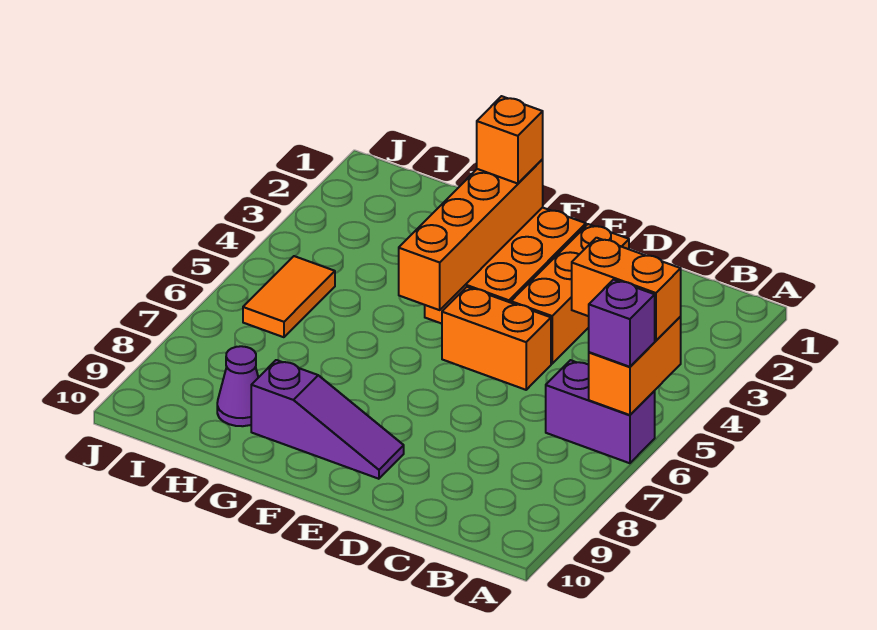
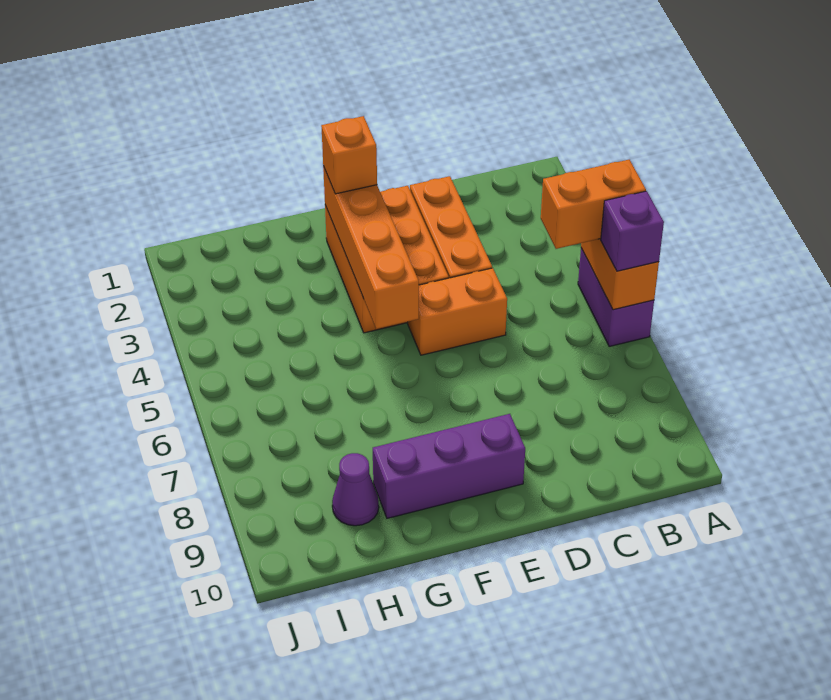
purple 1x2 brick [546,360,655,463] -> purple 1x2 brick turned to [578,248,654,347]
purple 1x3 slope [251,360,404,479] -> purple 1x3 brick [373,414,525,518]
orange 1x2 tile [243,256,335,337] -> none

